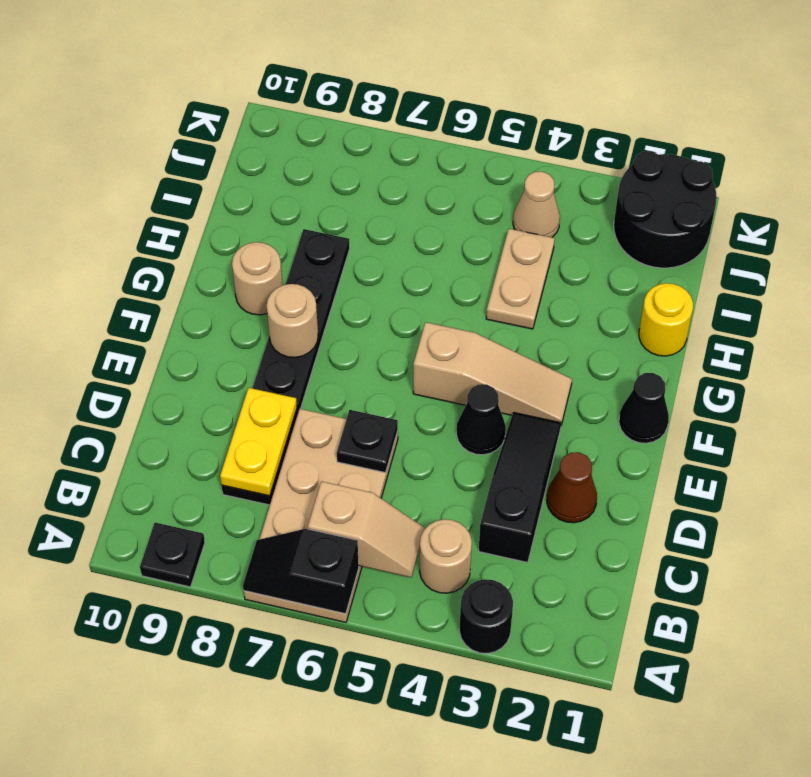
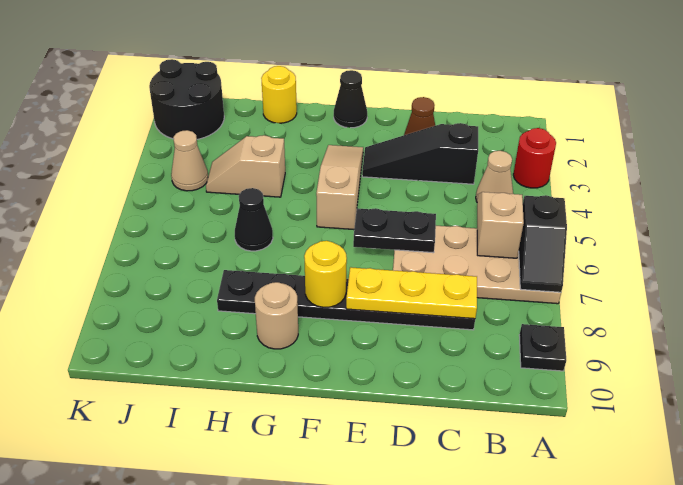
black 1x1 round brick [459,579,513,653] -> red 1x1 round brick [513,128,556,188]
tan 1x1 round brick [420,519,472,593] -> tan 1x1 cone [476,151,513,202]
yellow 1x2 plate [220,388,297,496] -> yellow 1x3 plate [346,267,477,319]
black 1x1 plate [337,410,398,473] -> black 1x2 plate [353,208,436,253]
black 1x1 cone [456,384,506,455] -> black 1x1 cone moved to [235,188,273,251]
tan 1x1 round brick [267,284,318,357] -> yellow 1x1 round brick [304,241,347,307]
tan 1x2 plate [486,229,555,329] -> tan 1x2 slope [206,135,285,197]

